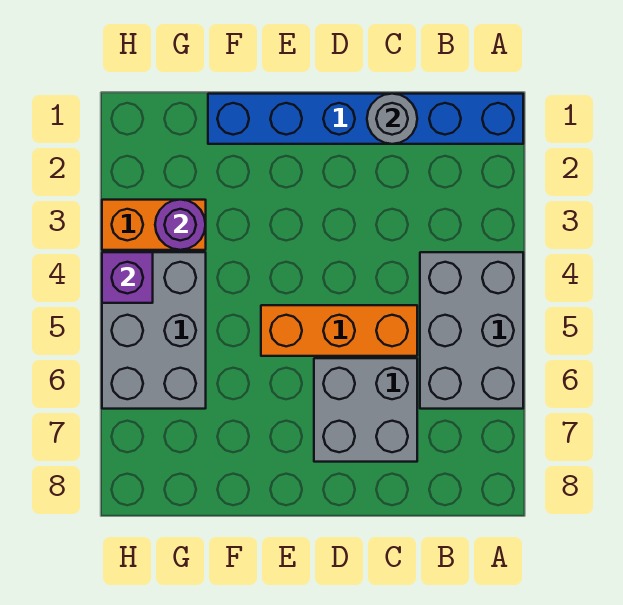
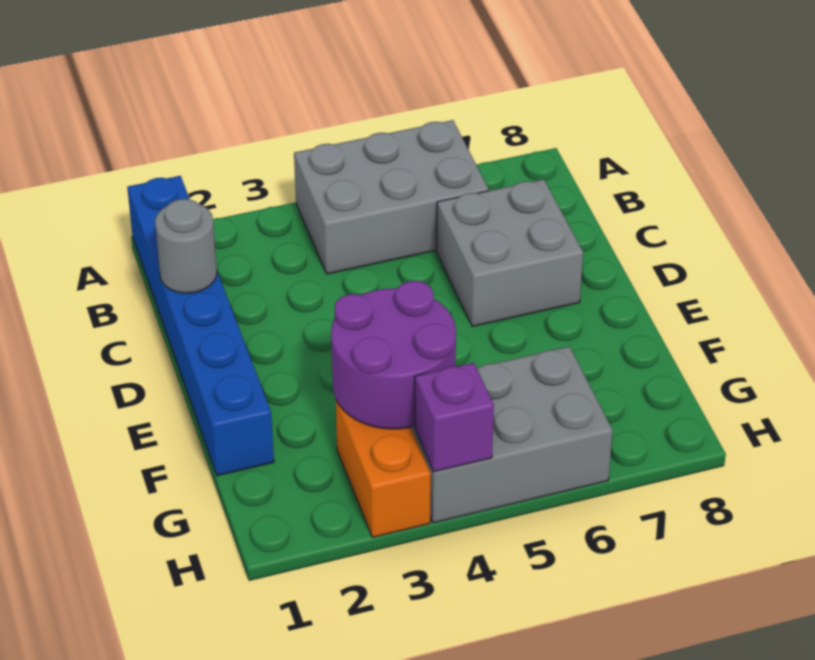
orange 1x3 brick [261,305,417,356] -> none
purple 1x1 round brick [155,200,206,250] -> purple 2x2 round brick [331,281,456,429]

